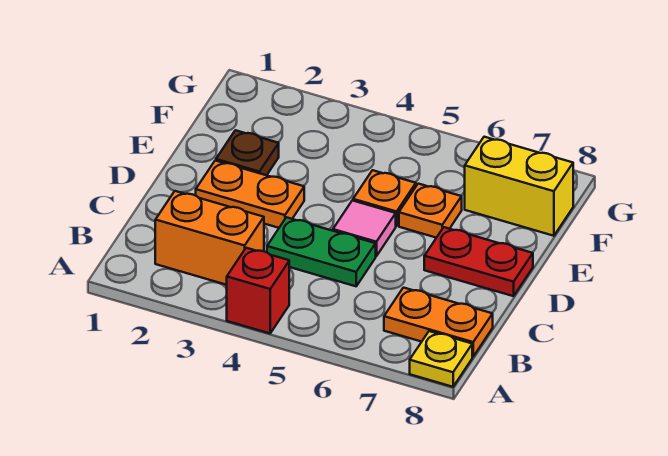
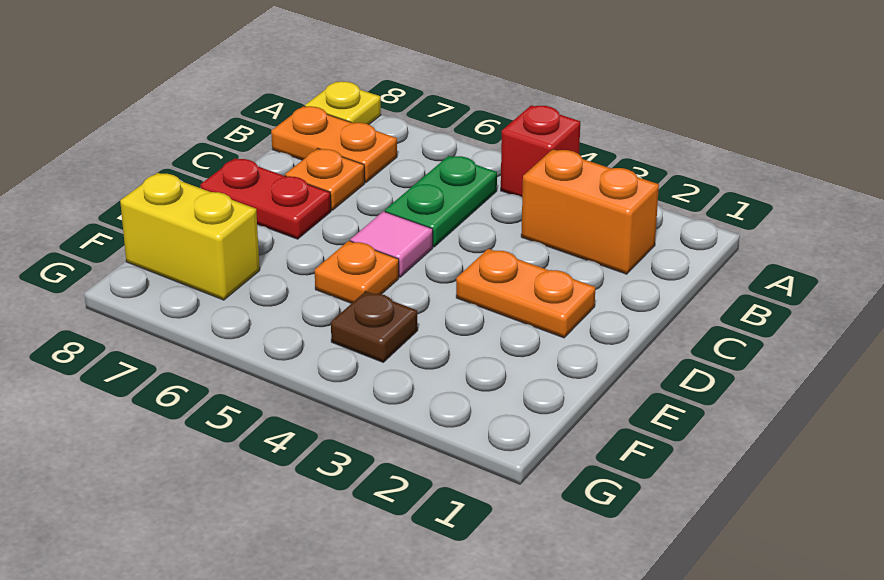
green 1x2 plate [267,217,376,286] -> green 1x2 plate turned to [385,156,497,247]
brown 1x1 plate [216,130,279,175] -> brown 1x1 plate moved to [331,291,418,362]
orange 1x1 plate [399,184,462,238] -> orange 1x1 plate moved to [285,148,365,210]

